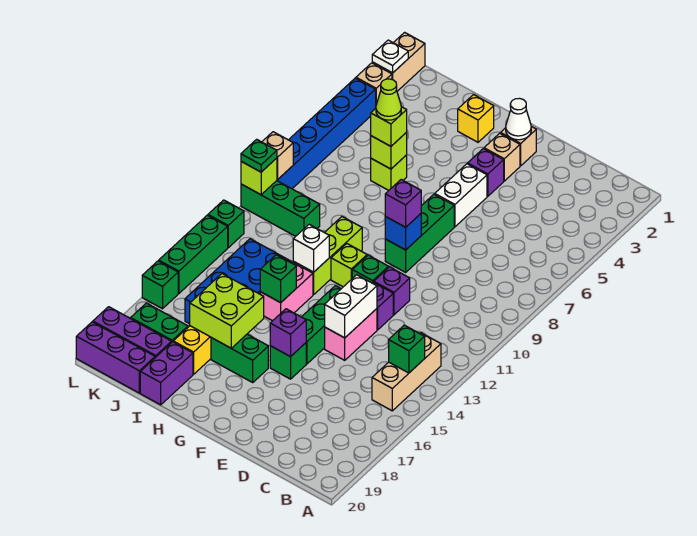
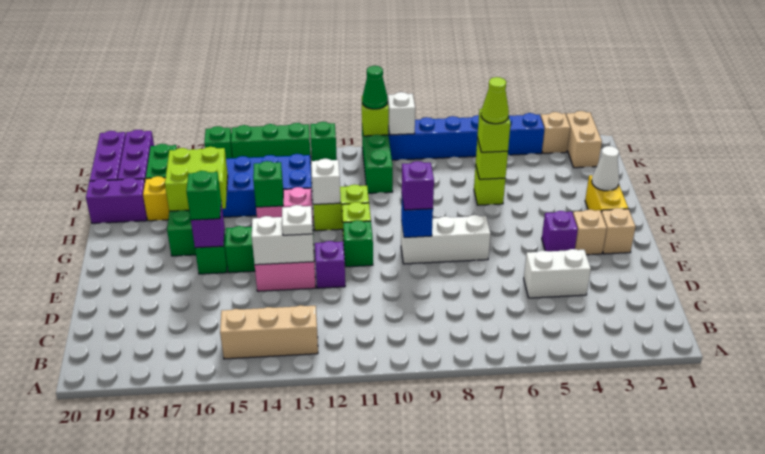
green 1x1 brick [389,325,425,373] -> green 1x1 brick moved to [186,171,221,220]
purple 1x1 brick [374,267,410,315] -> none
white 1x1 cone [506,98,531,140] -> white 1x1 cone moved to [592,146,619,191]
white 1x2 brick [435,164,487,227] -> white 1x2 brick moved to [524,249,591,298]
green 1x3 brick [385,194,454,272] -> white 1x3 brick [401,215,490,264]
yellow 1x1 brick [458,95,494,142] -> yellow 1x2 brick [585,175,628,212]
lime 1x3 brick [293,217,362,295] -> lime 1x2 brick [313,185,369,231]
tan 1x2 brick [372,32,425,91] -> tan 1x2 brick turned to [566,111,602,168]
white 1x1 plate [372,40,408,73] -> white 1x1 plate moved to [282,205,313,235]
tan 1x1 brick [262,132,293,180] -> white 1x1 brick [388,92,415,135]
green 1x1 plate [241,139,277,172] -> green 1x1 cone [362,66,388,109]

